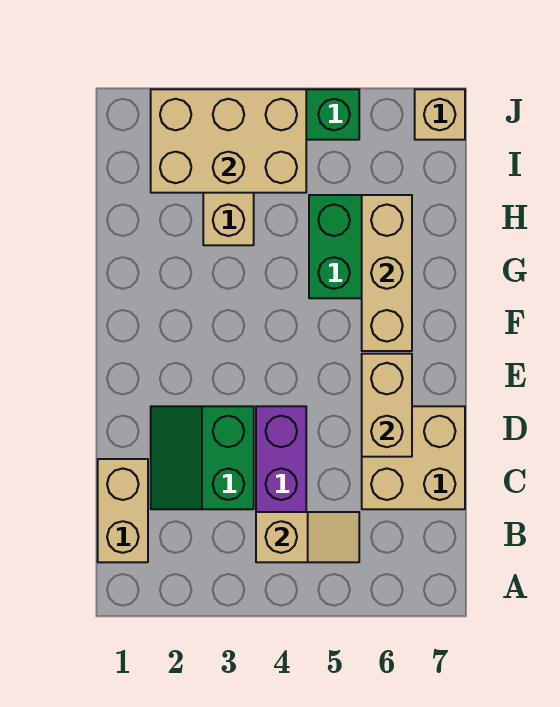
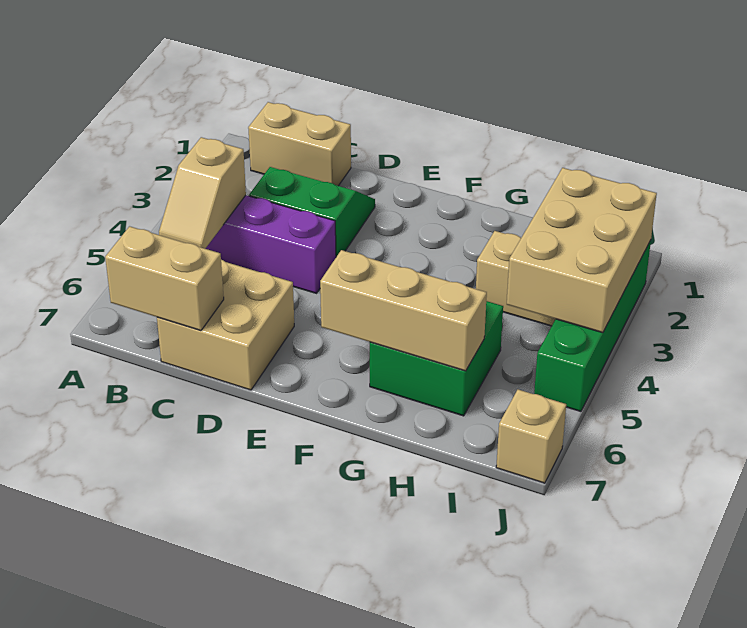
tan 1x2 brick [362,354,412,457] -> tan 1x2 brick moved to [105,226,224,331]

